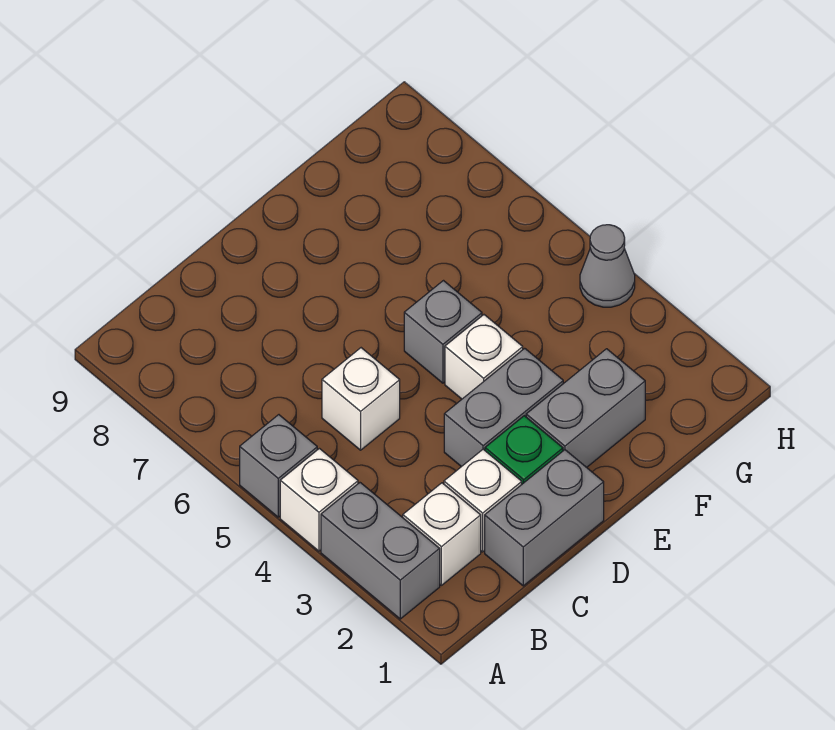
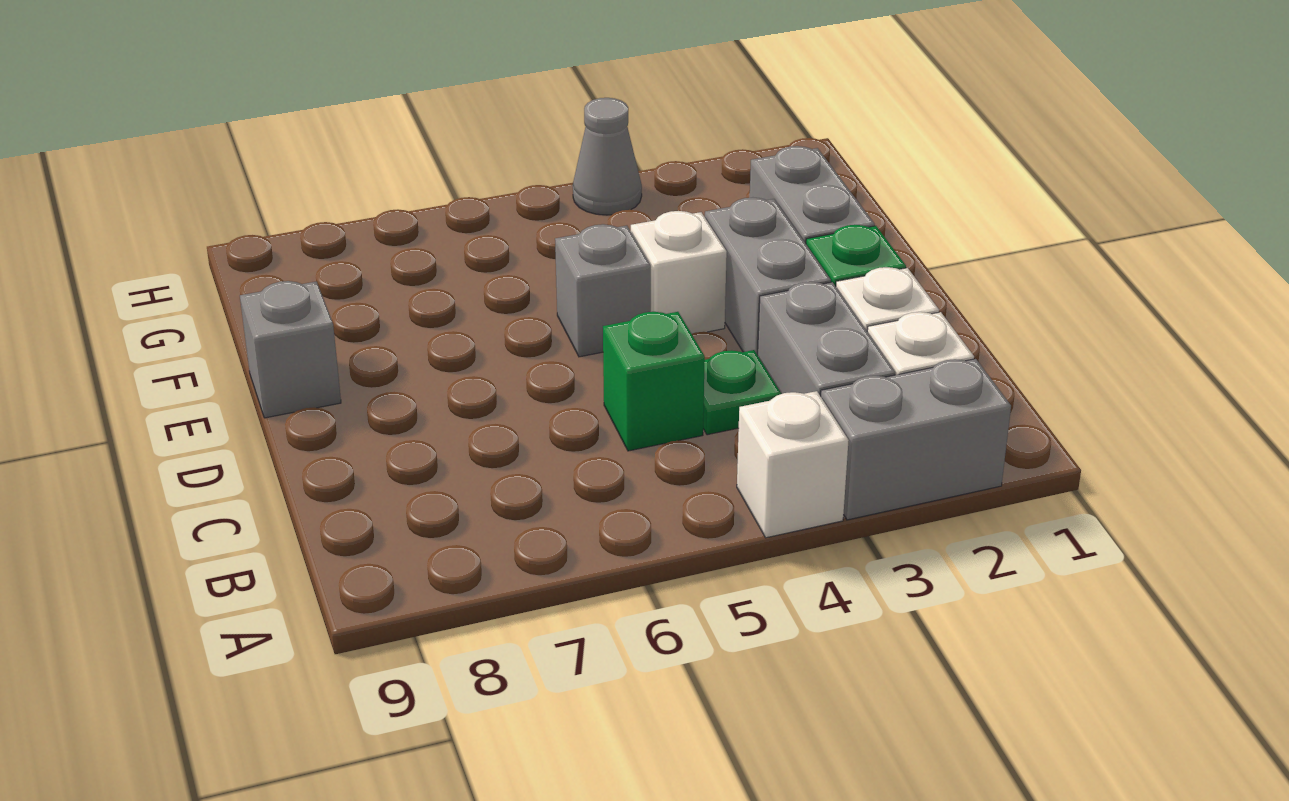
grey 1x1 brick [240,415,317,517] -> grey 1x1 brick moved to [240,281,341,418]
grey 1x2 brick [485,450,604,586] -> grey 1x2 brick moved to [758,282,896,396]
none -> green 1x1 plate [703,350,781,435]
white 1x1 brick [322,348,400,450] -> green 1x1 brick [603,312,705,451]

